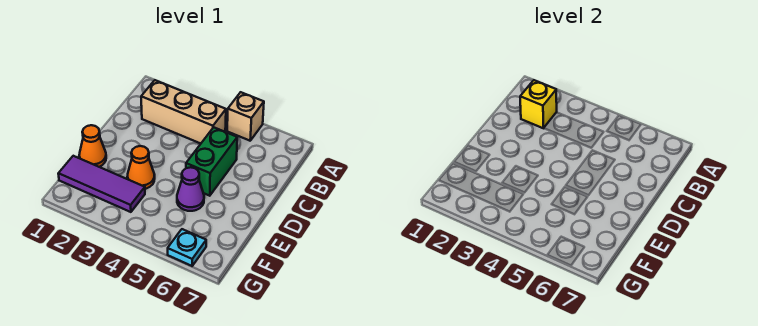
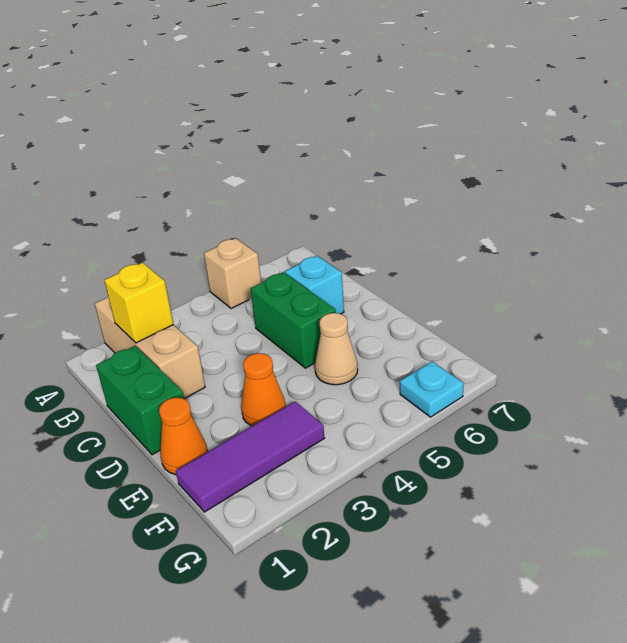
tan 1x3 brick [141,80,226,144] -> tan 1x3 brick turned to [95,297,205,399]
none -> green 1x2 brick [96,346,184,455]
none -> cyan 1x1 brick [285,256,344,314]
purple 1x1 cone [177,167,204,211] -> tan 1x1 cone [315,313,358,385]

